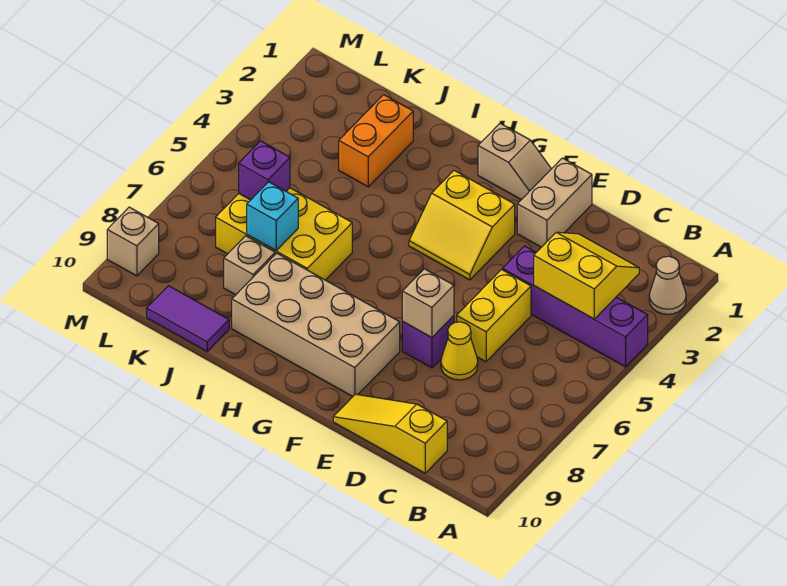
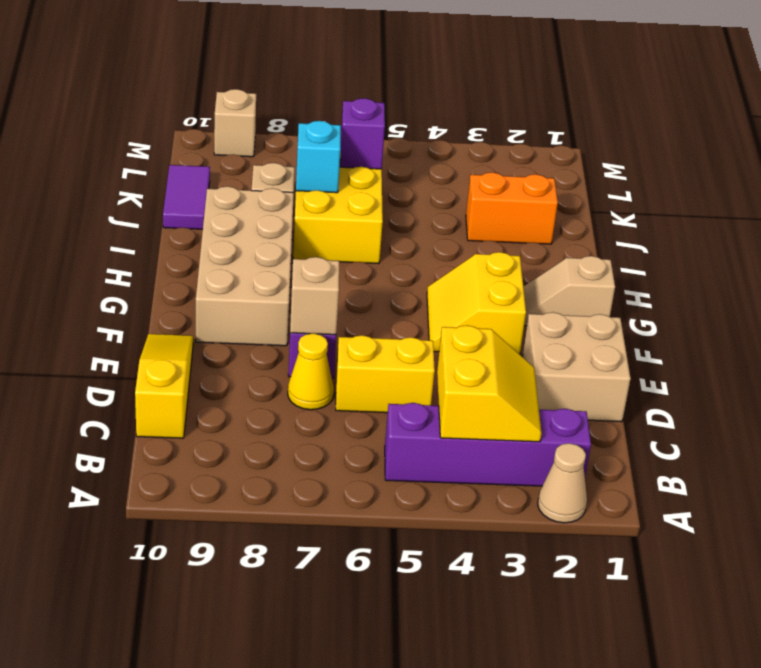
purple 1x4 brick [503,246,648,367] -> purple 1x4 brick turned to [385,403,591,486]
tan 1x2 brick [517,158,592,247] -> tan 2x2 brick [522,312,631,422]
tan 1x2 slope [478,123,551,200] -> tan 1x2 slope turned to [523,256,615,326]

